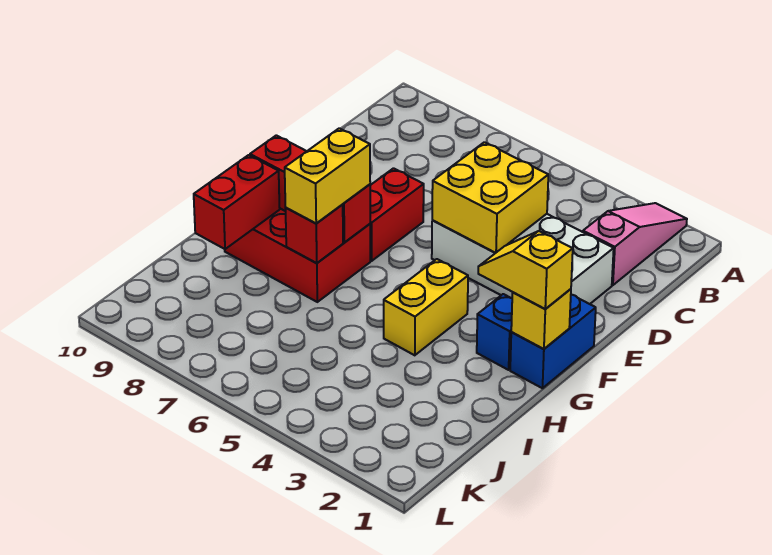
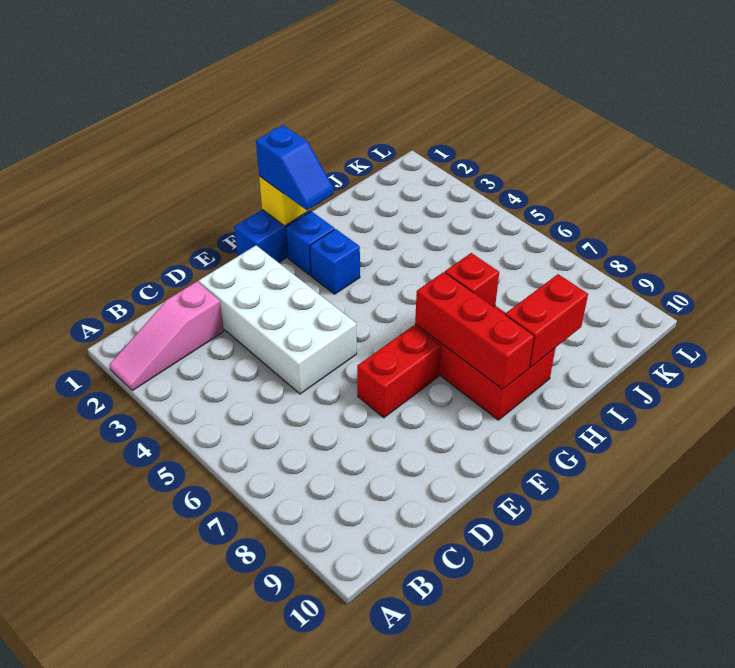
yellow 2x2 brick [432,142,548,253] -> none
yellow 1x2 slope [478,231,573,309] -> blue 1x2 slope [256,125,334,210]
none -> blue 1x1 brick [310,229,360,294]
yellow 1x2 brick [384,259,468,355] -> none
yellow 1x2 brick [285,128,370,223] -> none

